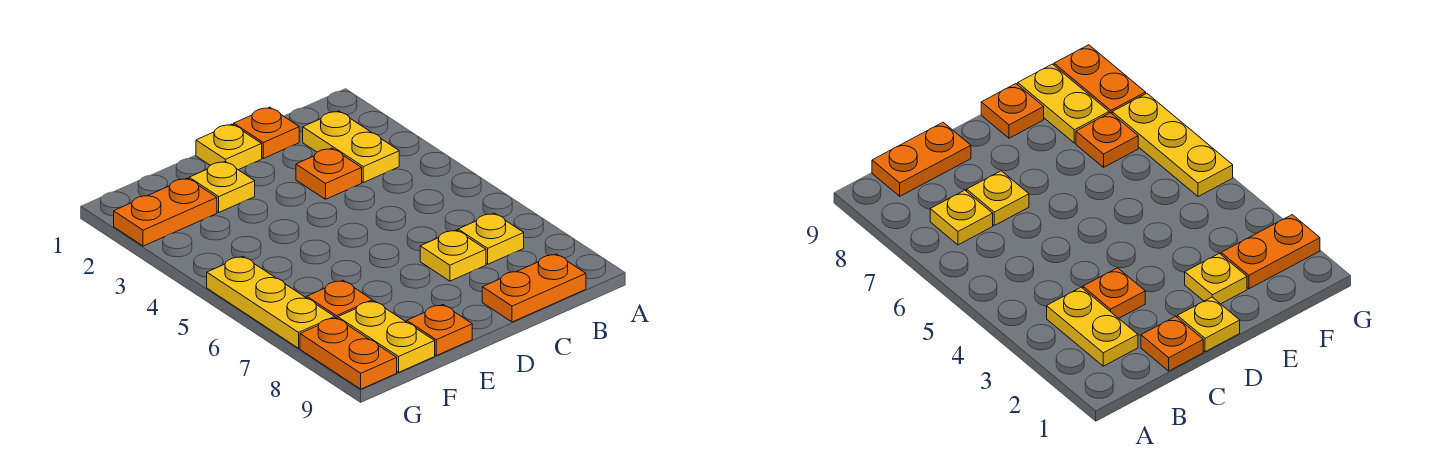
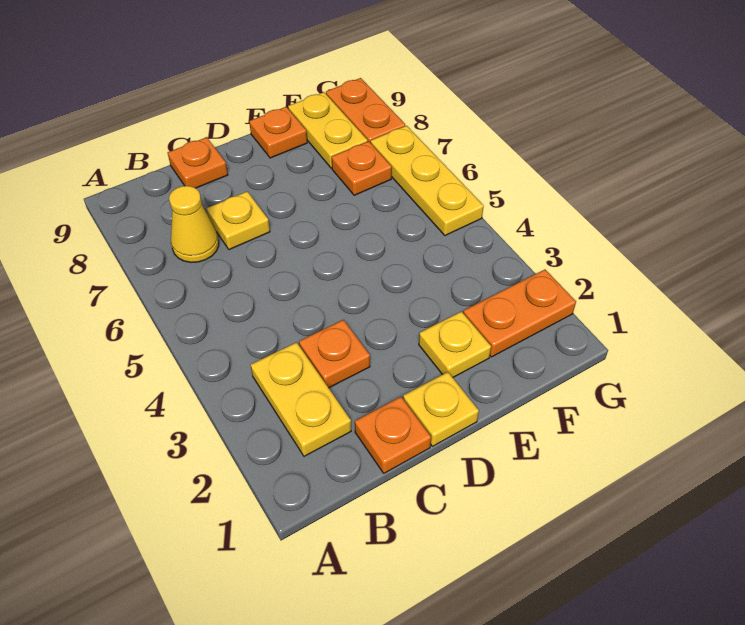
yellow 1x1 plate [458,213,524,264] -> yellow 1x1 cone [169,186,219,262]
orange 1x2 plate [482,254,586,322] -> orange 1x1 plate [168,137,228,188]

